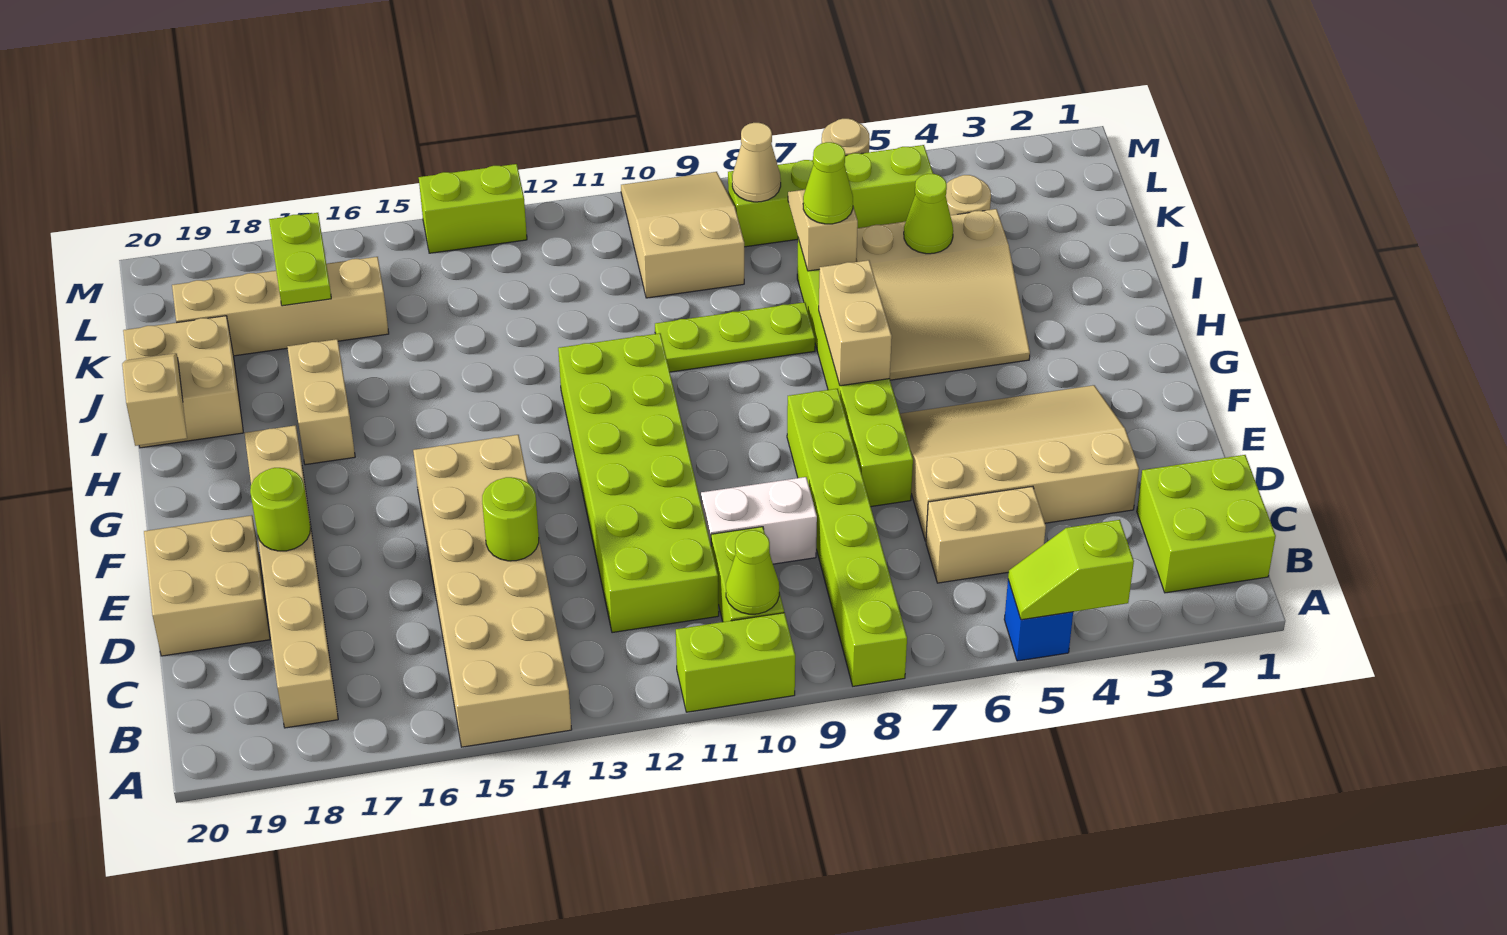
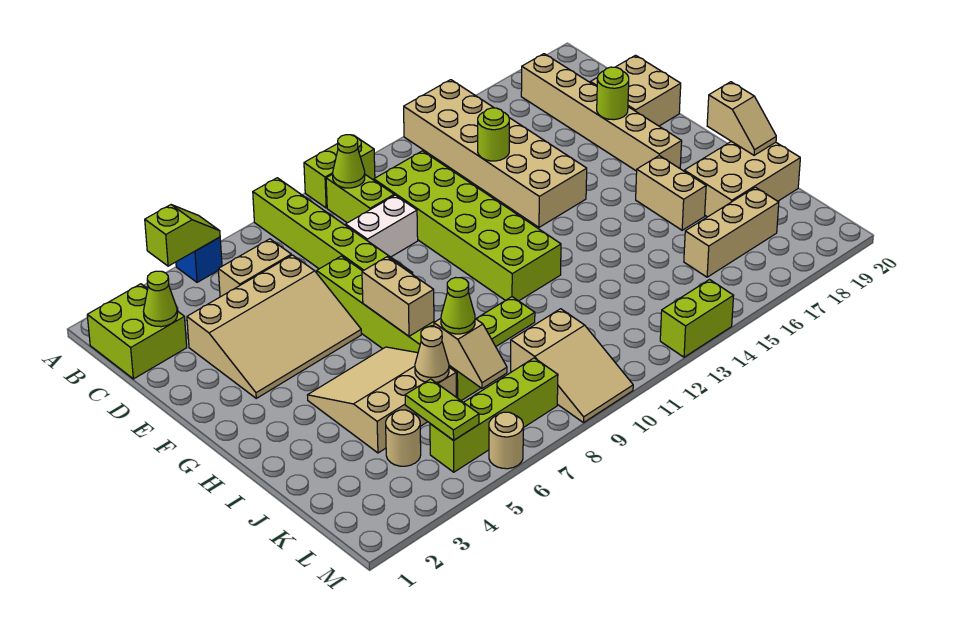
tan 2x2 brick [123,316,243,448] -> tan 2x3 brick [684,141,800,217]
lime 1x1 cone [904,174,953,254] -> lime 1x1 cone moved to [143,271,177,327]
tan 1x4 brick [172,257,389,356] -> tan 1x3 brick [684,187,779,277]
lime 1x2 plate [269,213,331,306] -> lime 1x2 plate moved to [405,379,479,440]
tan 1x1 cone [732,123,781,202] -> tan 1x1 cone moved to [415,327,449,382]

